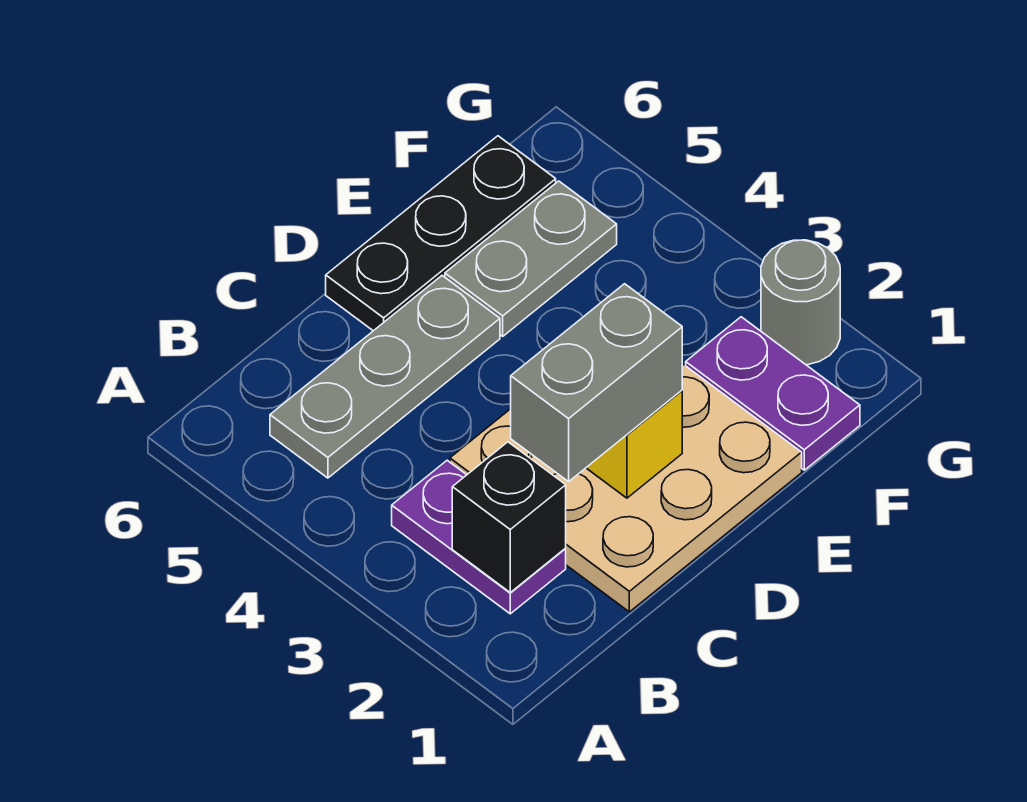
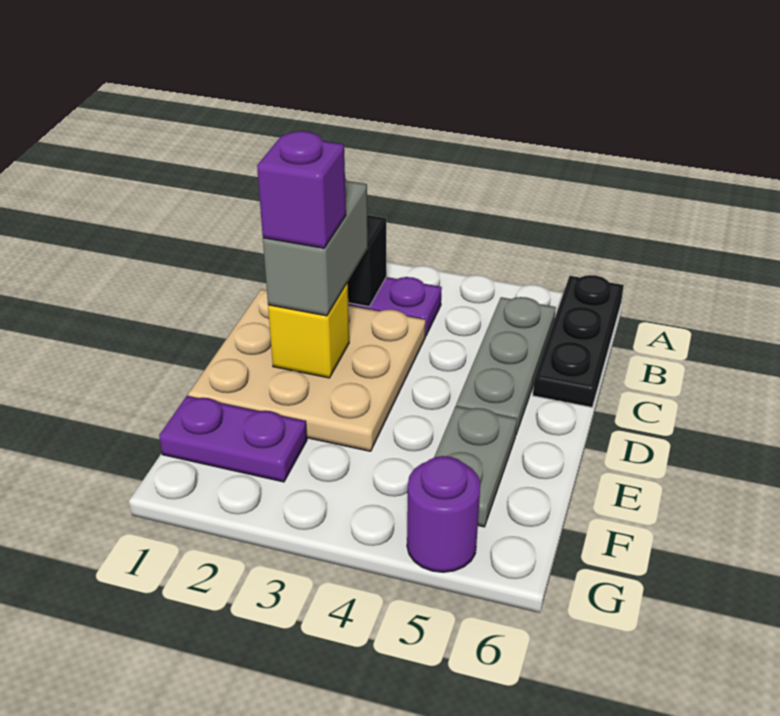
none -> purple 1x1 brick [257,131,346,248]
black 1x3 plate [326,136,556,331] -> black 1x3 plate moved to [533,275,624,407]
grey 1x1 round brick [761,240,840,365] -> none
none -> purple 1x1 round brick [407,456,480,572]

